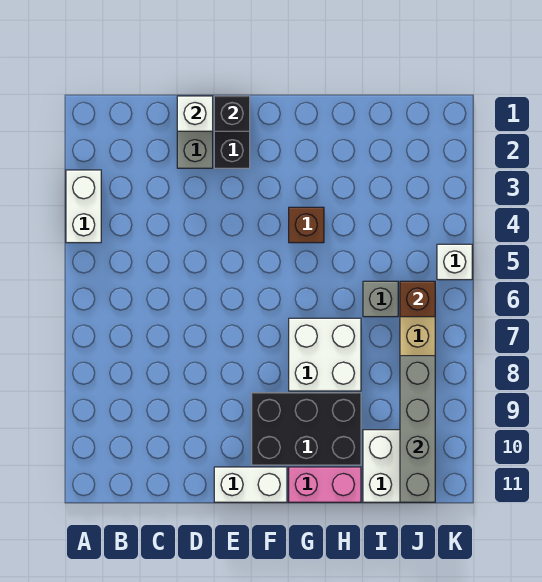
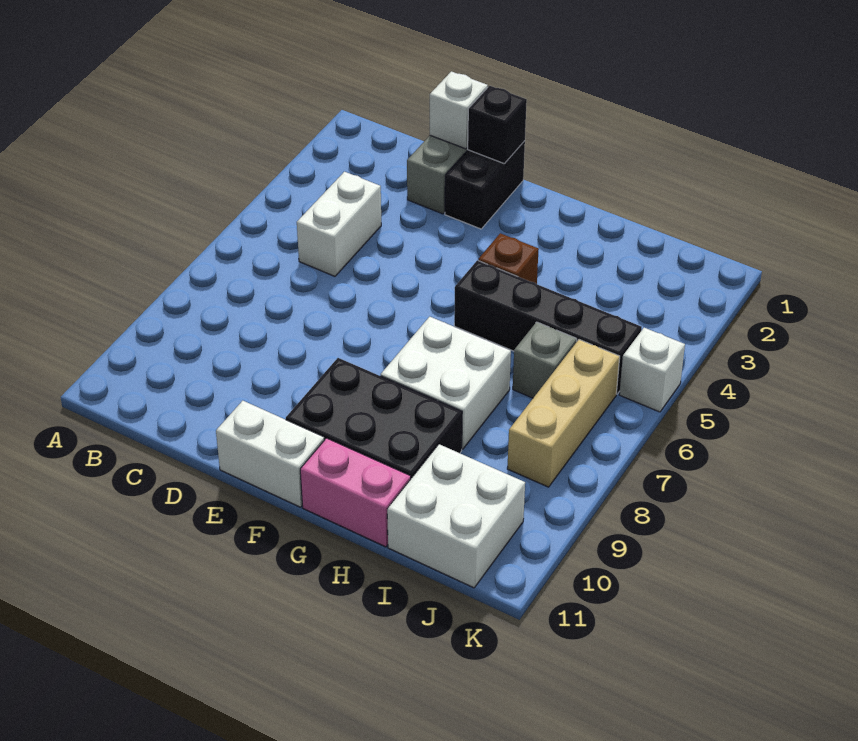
white 1x2 brick [66,170,101,243] -> white 1x2 brick moved to [297,172,381,276]
none -> black 1x4 brick [454,260,642,394]
brown 1x1 brick [400,281,435,317] -> none
grey 1x4 brick [400,356,435,502] -> none

